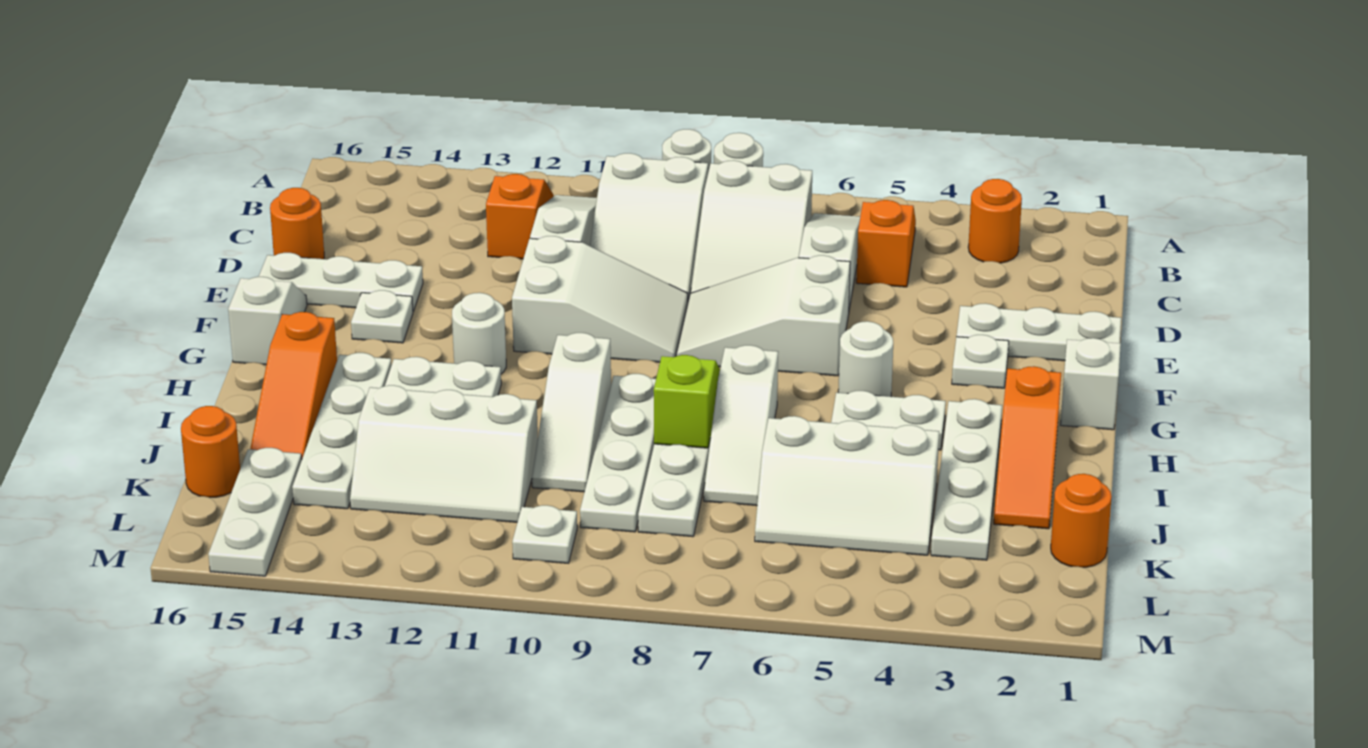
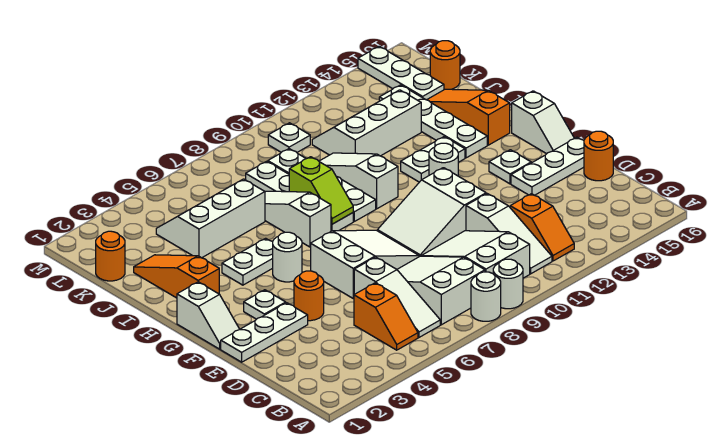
orange 1x1 round brick [968,179,1022,263] -> orange 1x1 round brick moved to [294,271,324,321]
white 1x4 plate [931,399,1002,560] -> none

